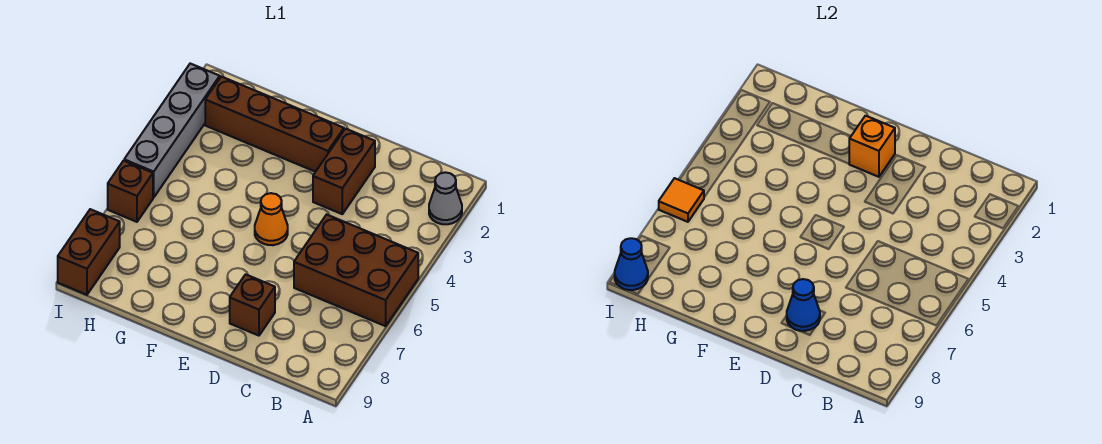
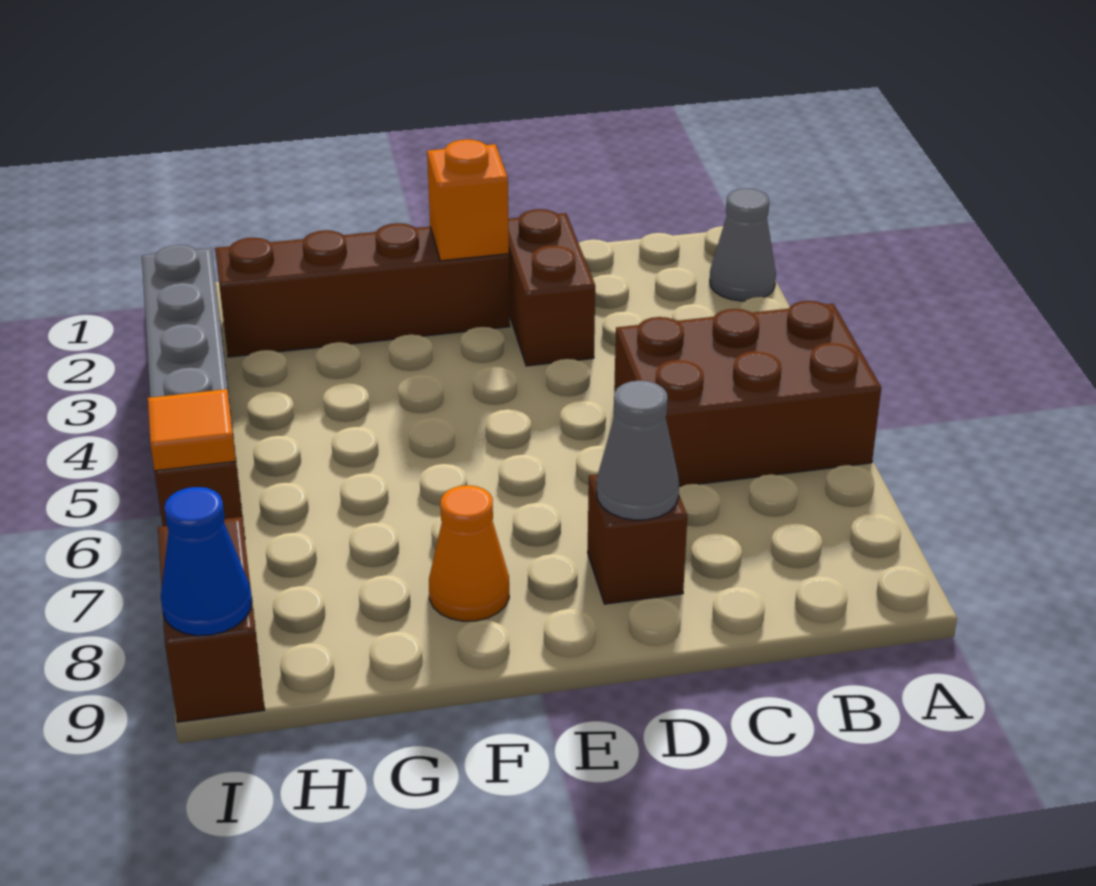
blue 1x1 cone [787,279,820,331] -> grey 1x1 cone [597,381,679,520]
orange 1x1 cone [255,193,288,245] -> orange 1x1 cone moved to [429,485,509,621]

